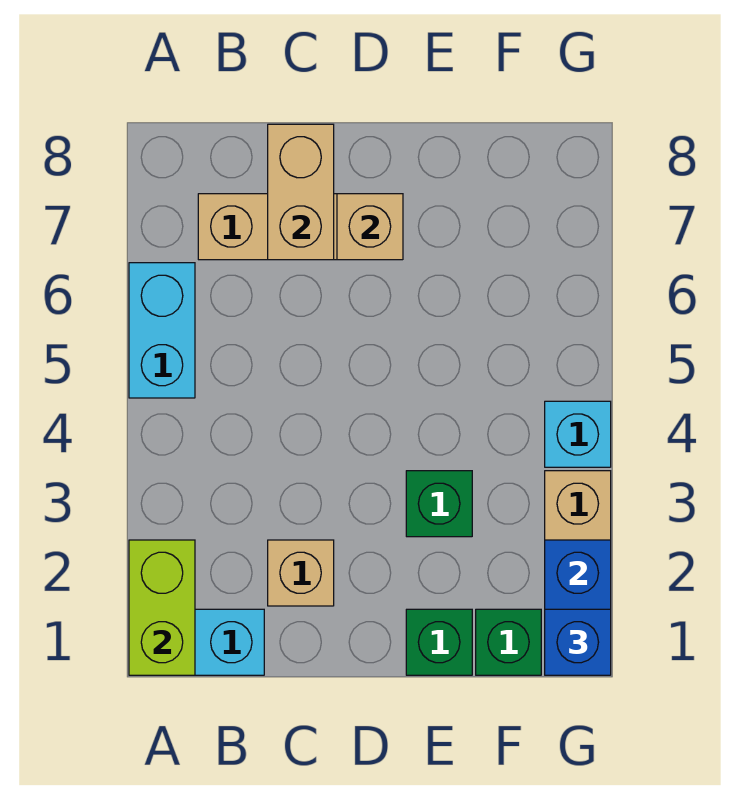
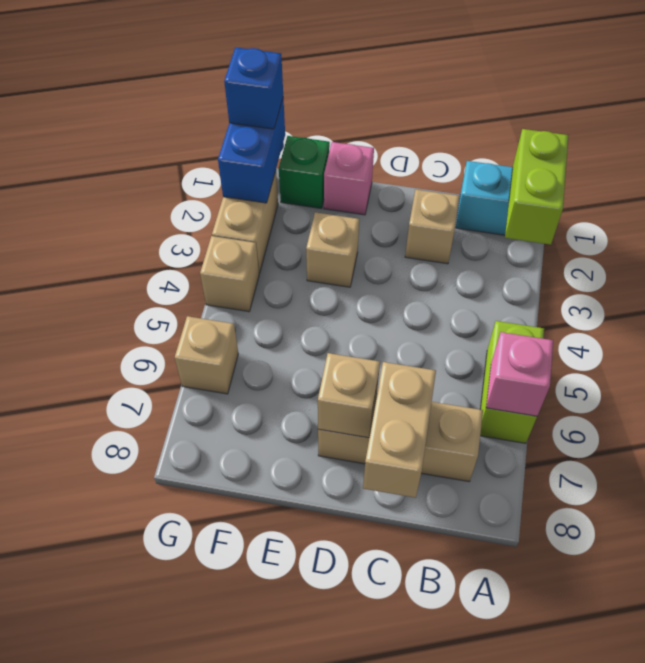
cyan 1x2 brick [129,263,195,398] -> lime 1x2 brick [480,321,544,443]
none -> pink 1x1 brick [486,332,553,416]
green 1x1 brick [406,609,472,675] -> pink 1x1 brick [324,142,374,215]
green 1x1 brick [406,471,472,537] -> tan 1x1 brick [306,212,359,287]
cyan 1x1 brick [545,401,611,467] -> tan 1x1 brick [200,236,259,312]
none -> tan 1x1 brick [175,316,238,394]

